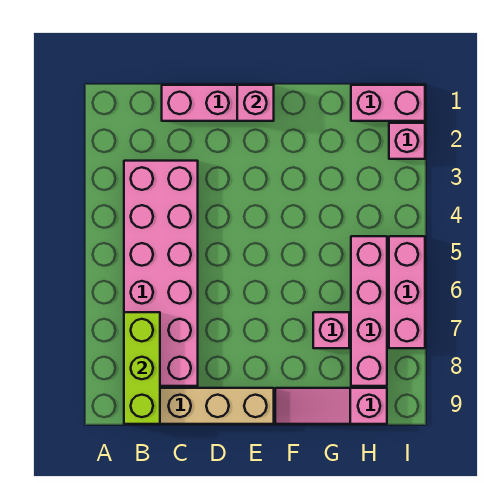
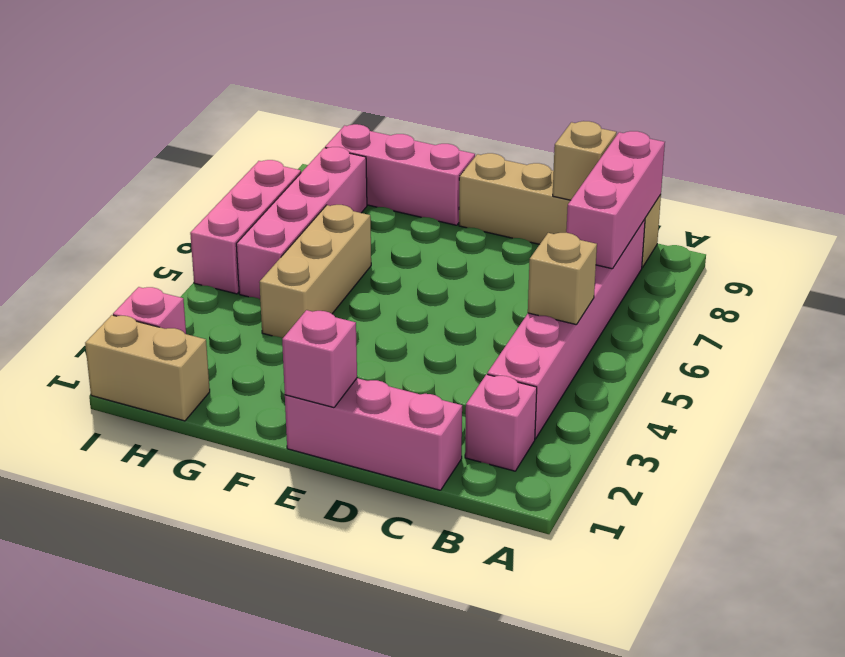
pink 2x6 brick [124,161,198,386] -> pink 1x6 brick [487,219,645,439]
none -> tan 1x1 brick [528,233,597,325]
lime 1x3 brick [124,312,160,424] -> pink 1x3 brick [566,131,665,269]
none -> tan 1x1 brick [553,121,617,200]
pink 1x3 slope [275,388,387,424] -> pink 1x3 brick [325,124,475,225]
none -> tan 1x3 brick [259,205,371,338]
pink 1x1 brick [313,312,349,348] -> pink 1x1 brick moved to [465,374,537,471]
pink 1x2 brick [351,85,425,121] -> tan 1x2 brick [85,315,210,421]

